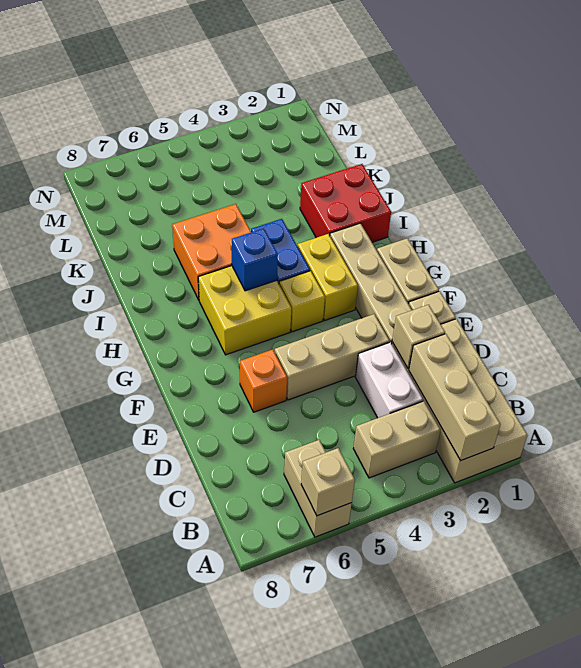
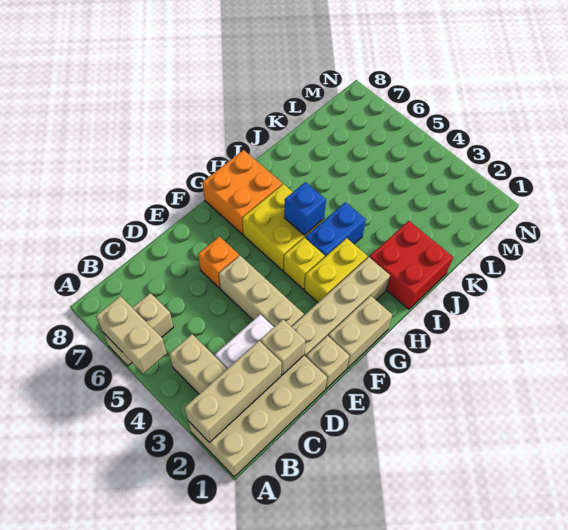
tan 1x1 brick [301,448,355,516] -> tan 1x2 brick [96,296,167,374]
orange 2x2 brick [172,204,251,300] -> orange 2x2 brick moved to [202,150,282,234]

